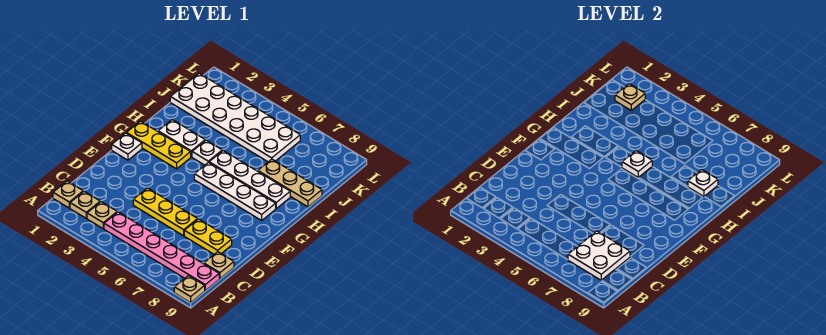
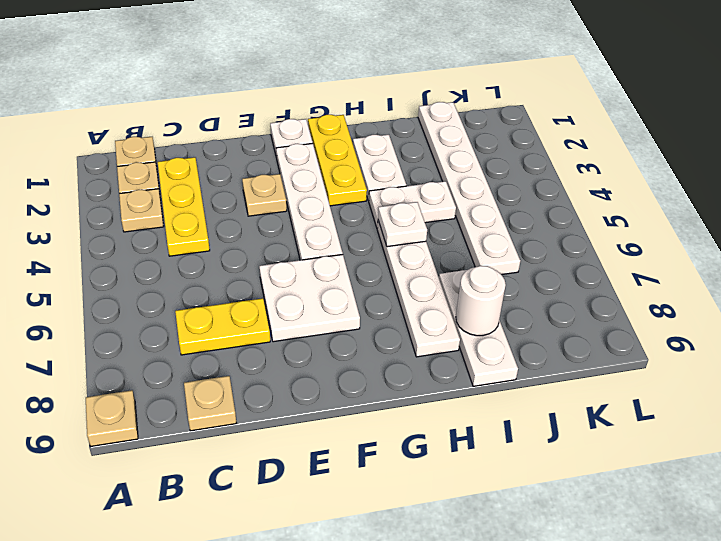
pink 1x6 plate [104,212,219,291] -> none
white 2x2 plate [568,231,630,280] -> white 2x2 plate moved to [259,255,360,342]
yellow 1x3 plate [133,188,198,236] -> yellow 1x3 plate moved to [158,157,210,256]
yellow 1x2 plate [184,219,232,254] -> yellow 1x2 plate turned to [175,298,270,355]
white 1x4 plate [194,162,276,220] -> white 1x4 plate moved to [276,143,343,260]
white 1x1 plate [192,140,222,165] -> white 1x2 plate [369,181,456,228]
tan 1x3 plate [258,159,322,207] -> white 1x3 plate [439,270,518,386]
white 1x1 plate [688,170,718,196] -> white 1x1 round brick [456,266,506,336]
white 2x6 plate [170,73,300,162] -> white 1x6 plate [418,102,520,275]
tan 1x1 plate [615,84,645,110] -> tan 1x1 plate moved to [242,174,287,216]

